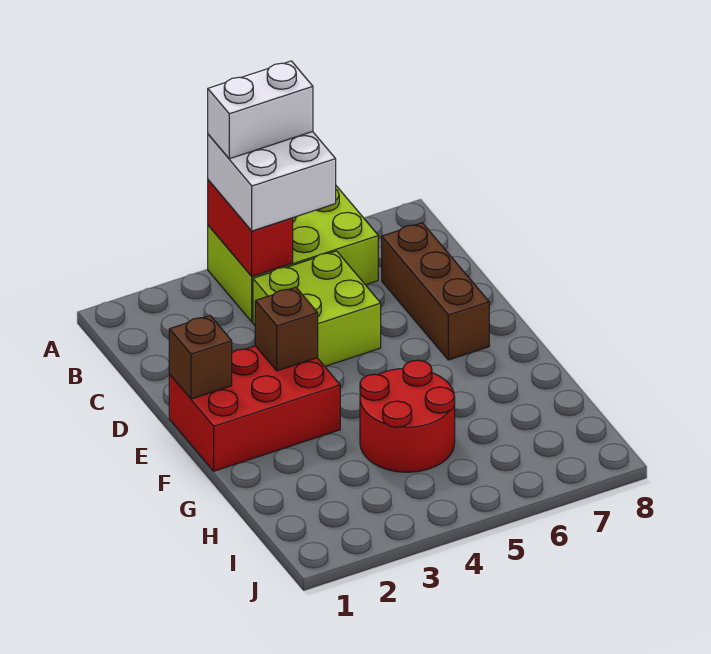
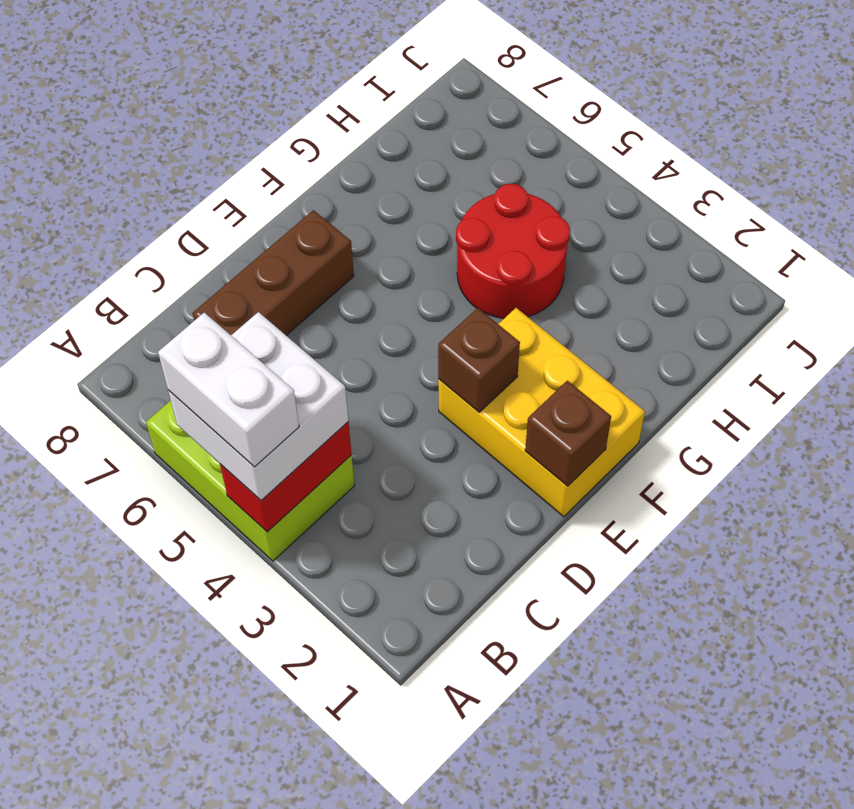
lime 2x2 brick [253,251,381,366] -> none
red 2x3 brick [169,346,340,471] -> yellow 2x3 brick [438,308,645,517]

